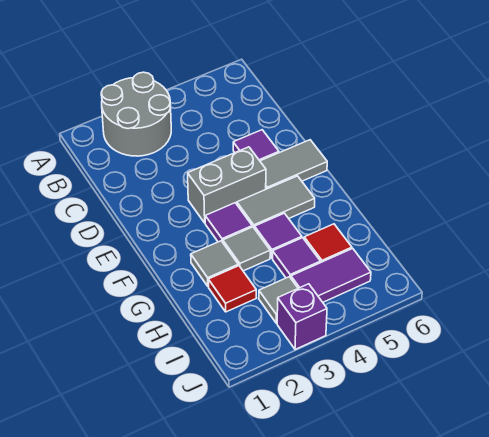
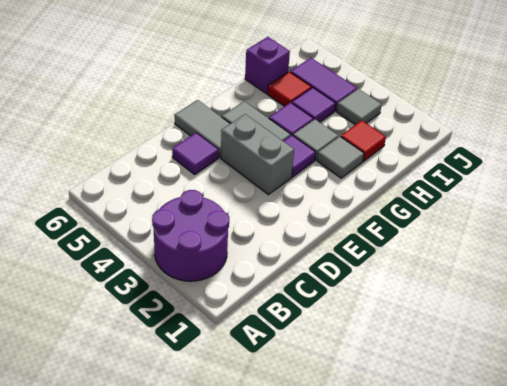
grey 2x2 round brick [101,72,171,156] -> purple 2x2 round brick [152,190,229,281]
purple 1x1 brick [277,284,327,350] -> purple 1x1 brick moved to [245,37,290,94]

